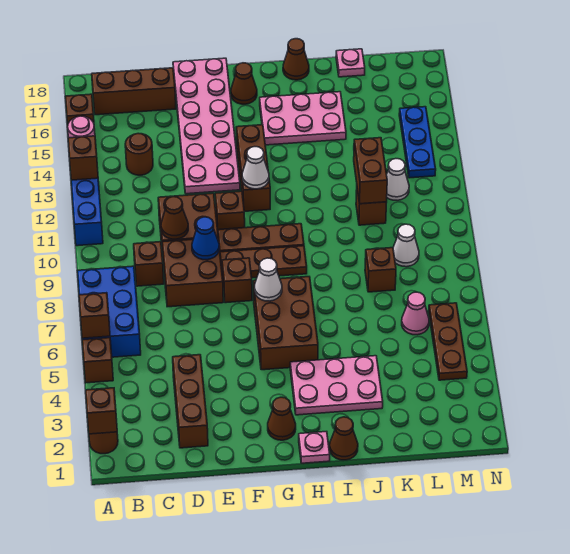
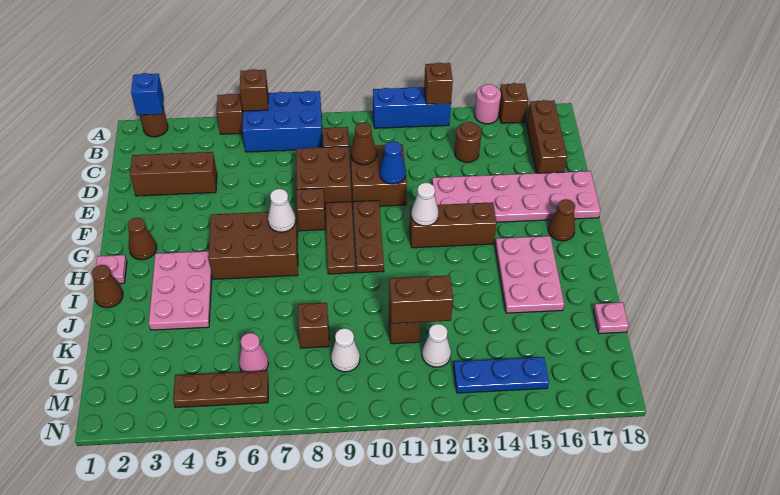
brown 1x1 brick [86,388,117,434] -> blue 1x1 brick [131,73,164,115]
blue 1x1 cone [192,217,219,260] -> blue 1x1 cone moved to [380,141,406,184]
brown 1x1 brick [215,191,245,230] -> none
brown 1x1 cone [283,39,309,80] -> none

